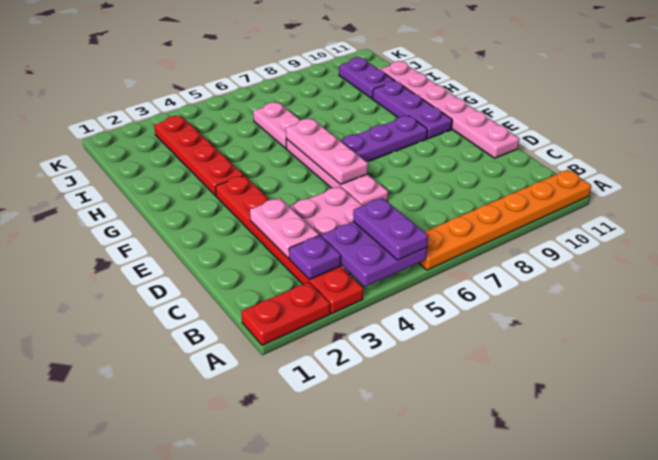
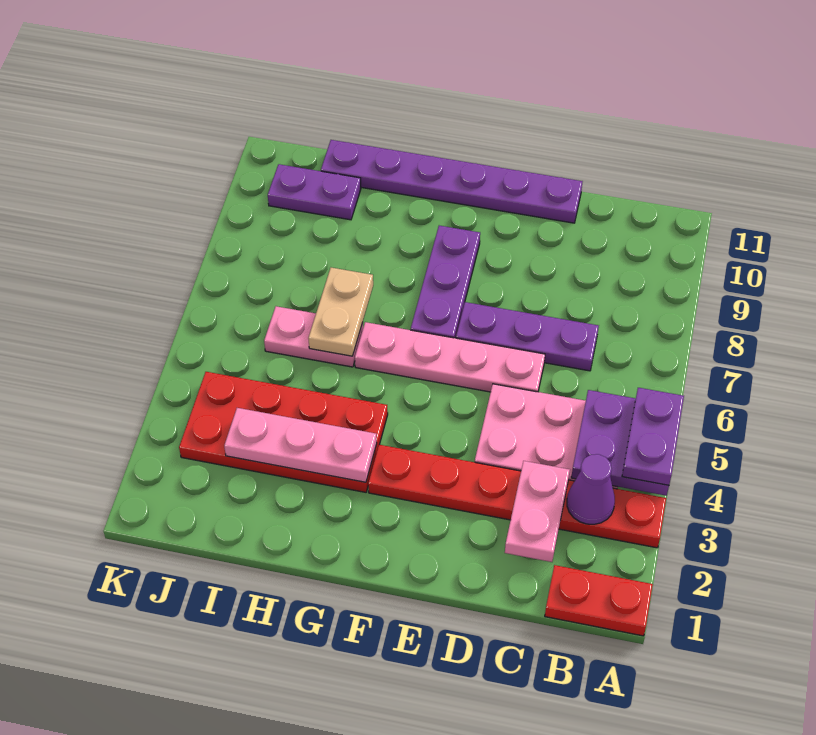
red 1x2 plate [241,282,330,345] -> red 1x2 plate turned to [545,565,653,636]
purple 1x2 plate [353,198,428,260] -> purple 1x2 plate turned to [622,388,684,485]
orange 1x6 plate [419,170,591,270] -> none
purple 1x1 plate [289,236,341,280] -> purple 1x1 cone [567,454,615,524]
pink 1x2 plate [250,198,319,259] -> pink 1x2 plate turned to [505,461,570,562]
pink 1x6 plate [380,61,519,158] -> purple 1x6 plate [321,140,583,223]
pink 1x3 plate [286,119,368,185] -> pink 1x3 plate moved to [224,408,377,482]
purple 1x3 plate [373,81,452,139] -> purple 1x3 plate moved to [456,302,599,371]
red 1x4 plate [154,116,244,196] -> red 2x4 plate [179,372,388,492]
none -> tan 1x2 plate [308,268,373,356]

